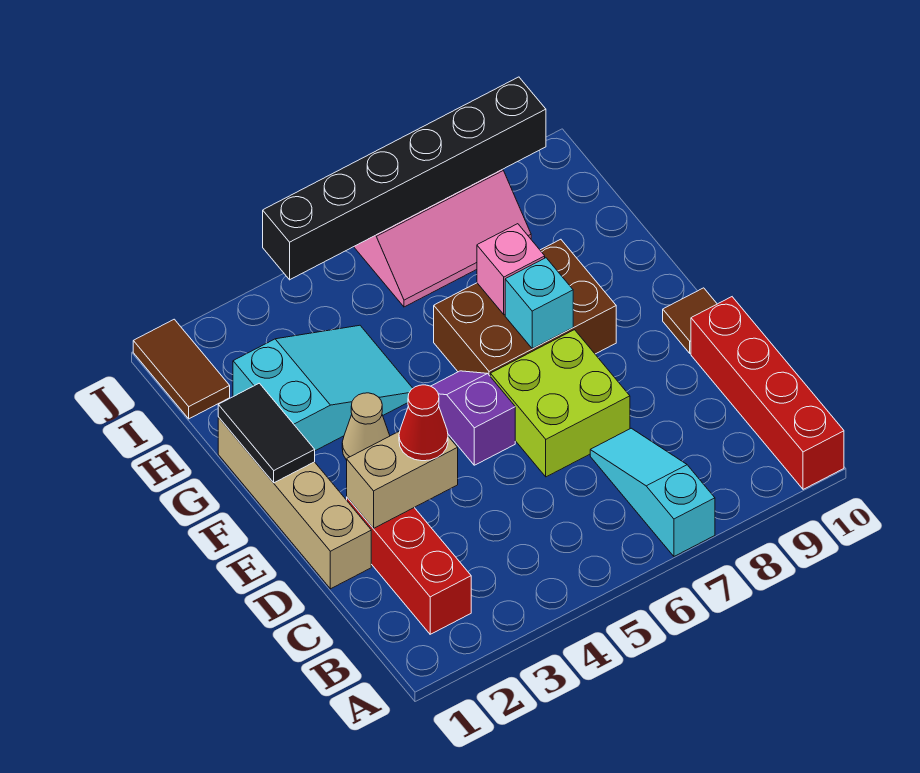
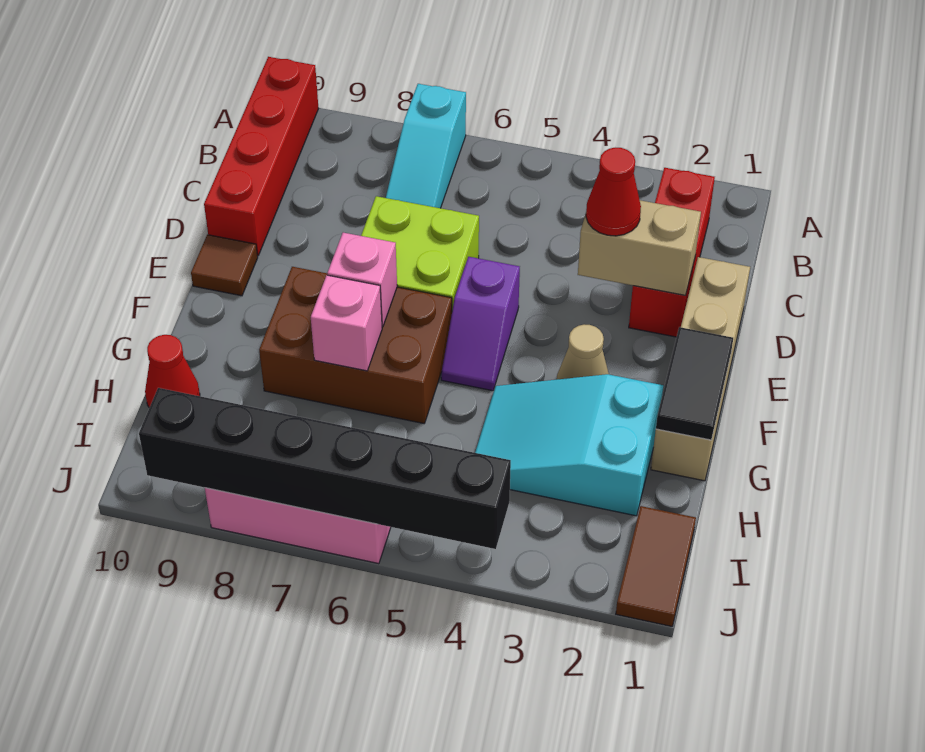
cyan 1x1 brick [505,258,573,348] -> pink 1x1 brick [327,233,397,327]
none -> red 1x1 cone [145,335,200,408]

